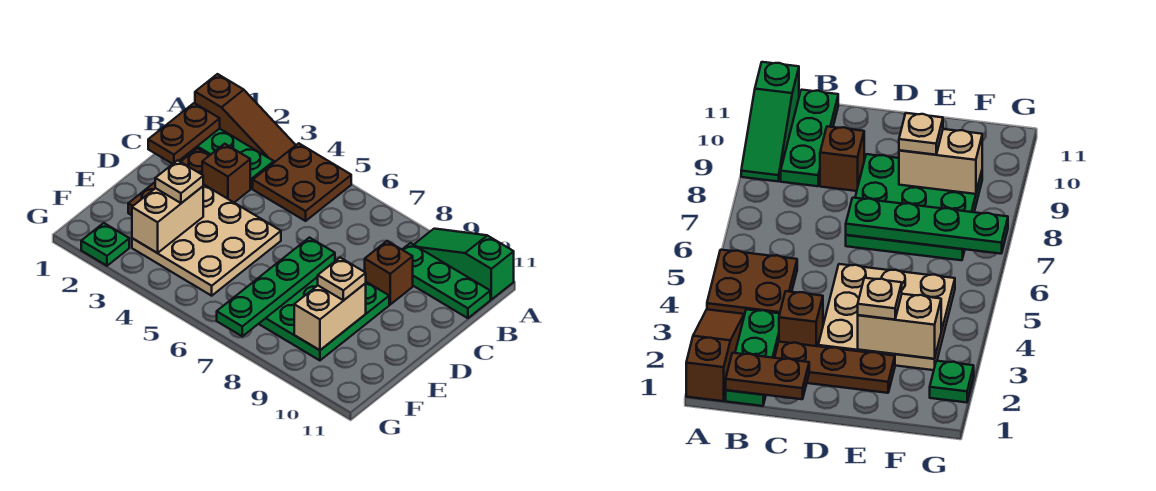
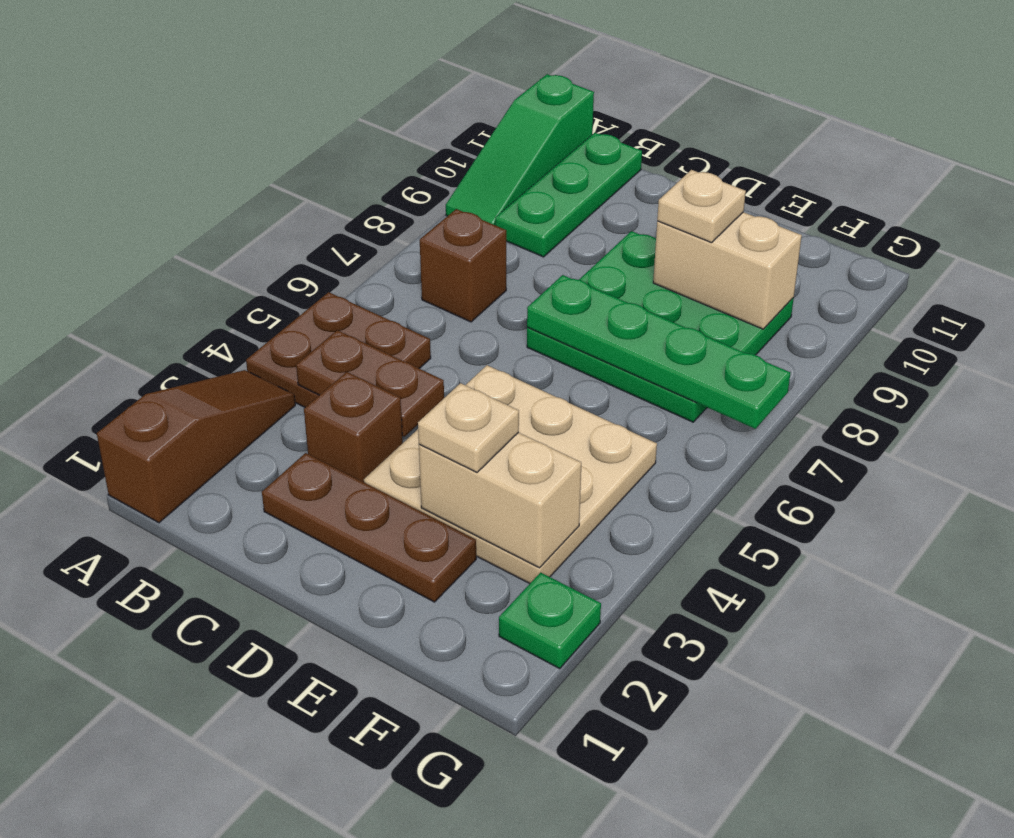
green 1x3 plate [191,129,274,189] -> none
brown 1x2 plate [148,103,220,164] -> brown 1x2 plate moved to [296,330,444,437]
brown 1x1 brick [365,241,413,304] -> brown 1x1 brick moved to [420,209,506,322]

